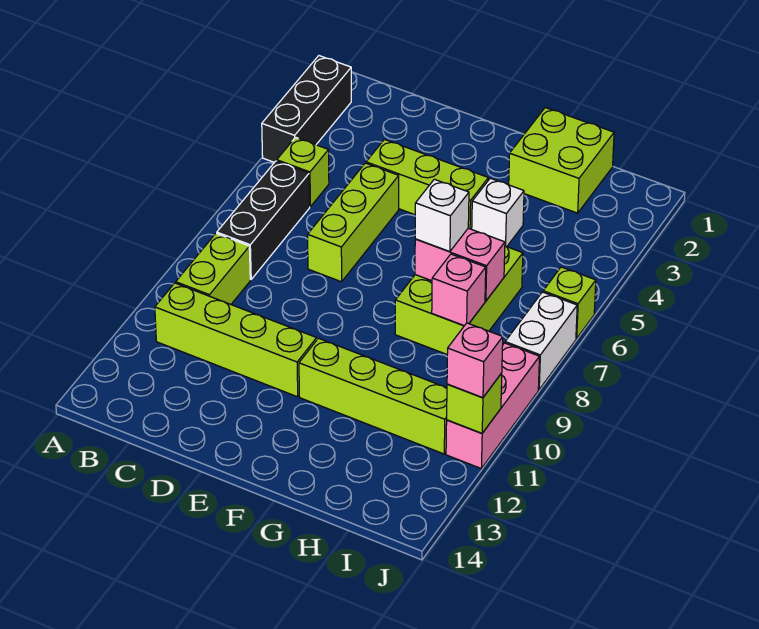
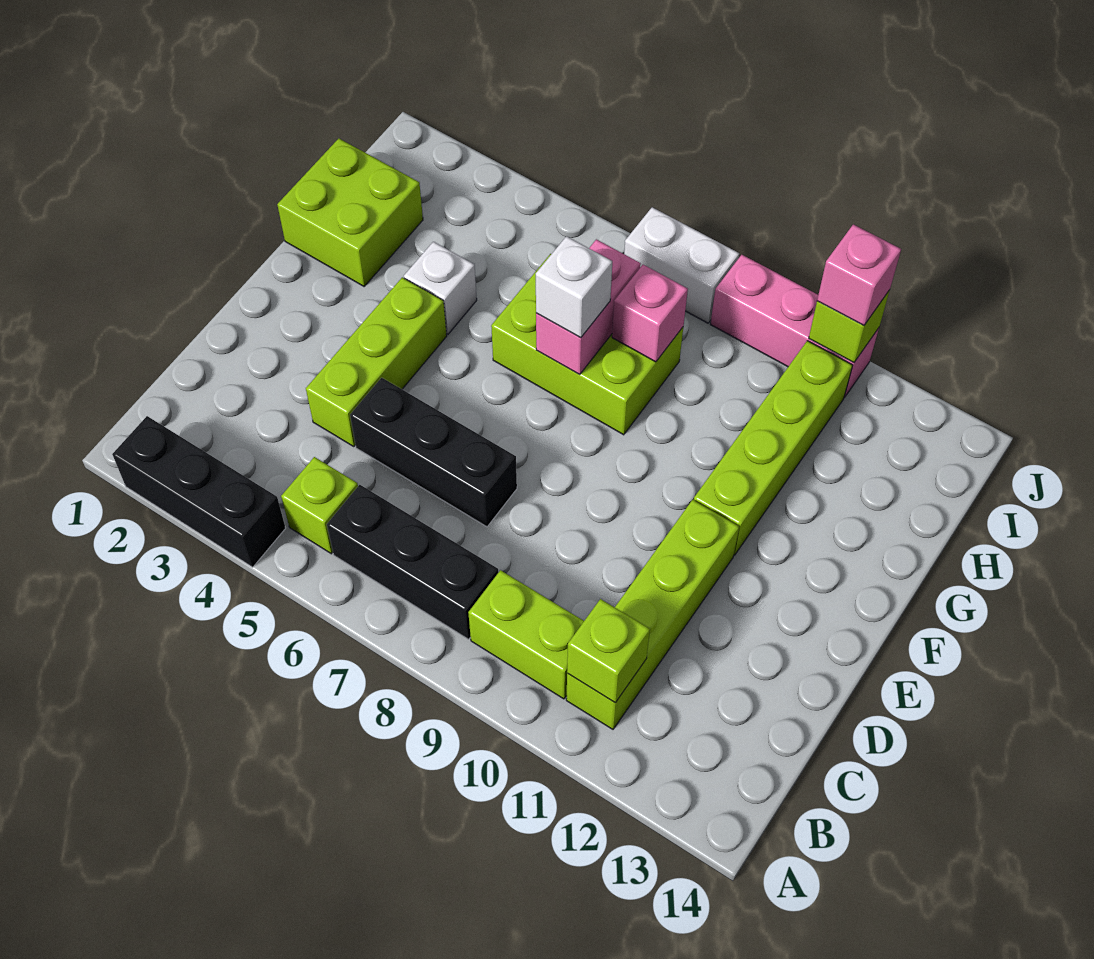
lime 1x3 brick [308,163,399,282] -> black 1x3 brick [350,378,517,527]
lime 1x1 brick [543,267,596,338] -> lime 1x1 brick moved to [567,599,650,703]

